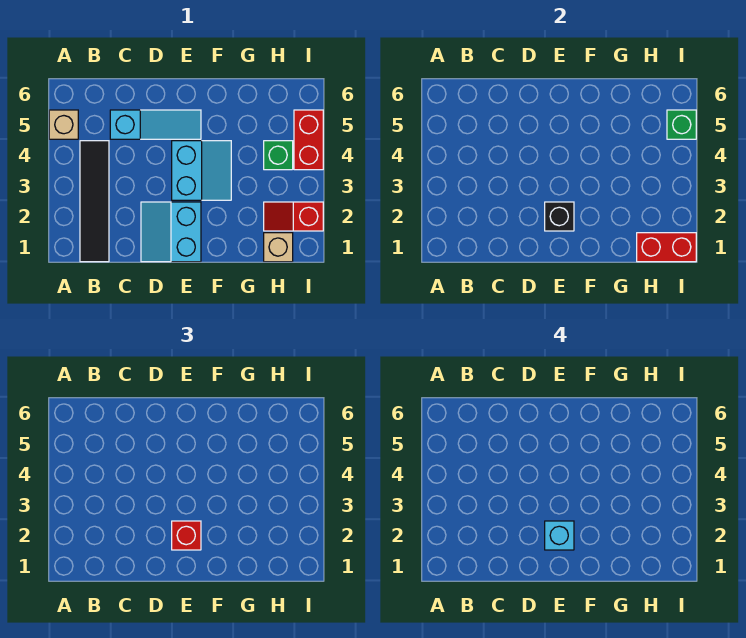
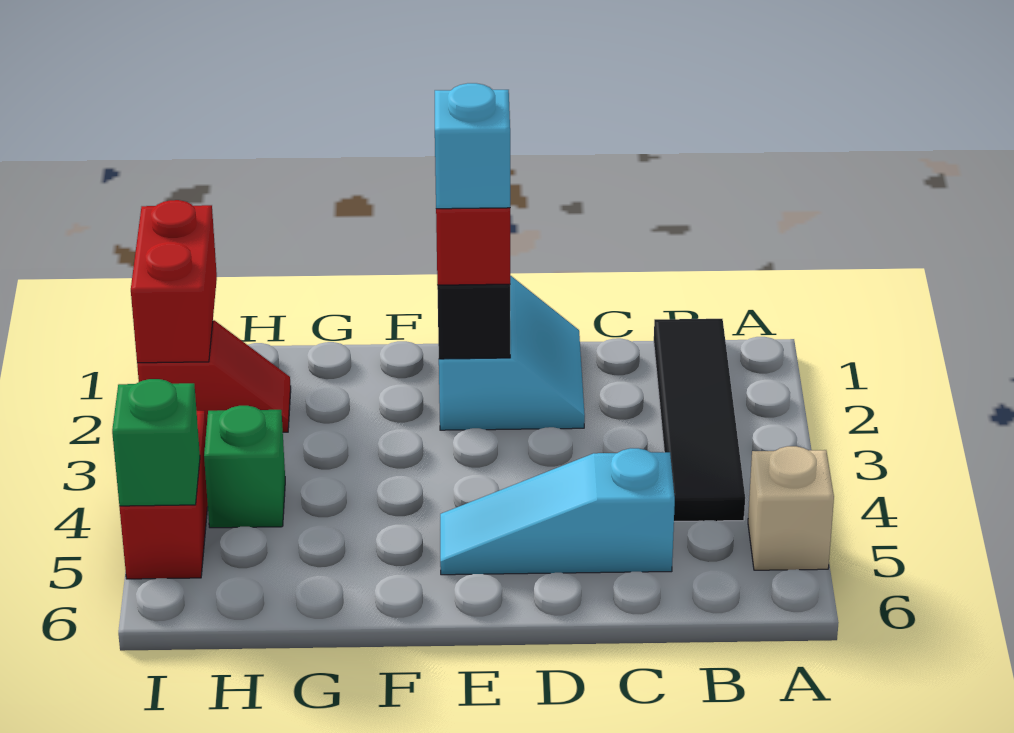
cyan 2x2 slope [172,141,231,200] -> none
tan 1x1 brick [264,233,293,262] -> none
red 1x2 brick [637,233,696,262] -> red 1x2 brick turned to [131,200,217,363]

